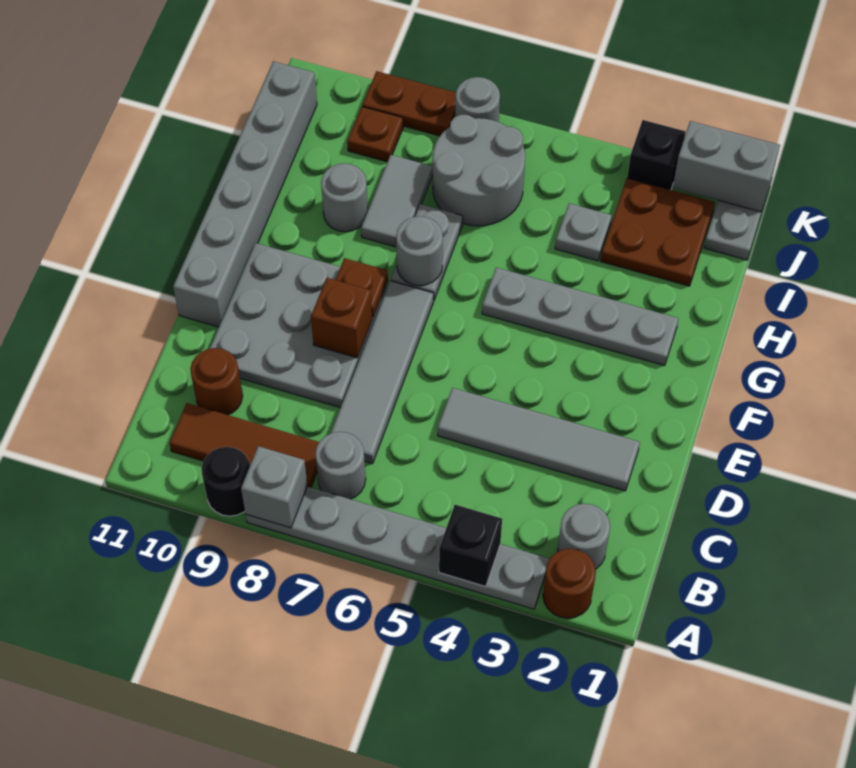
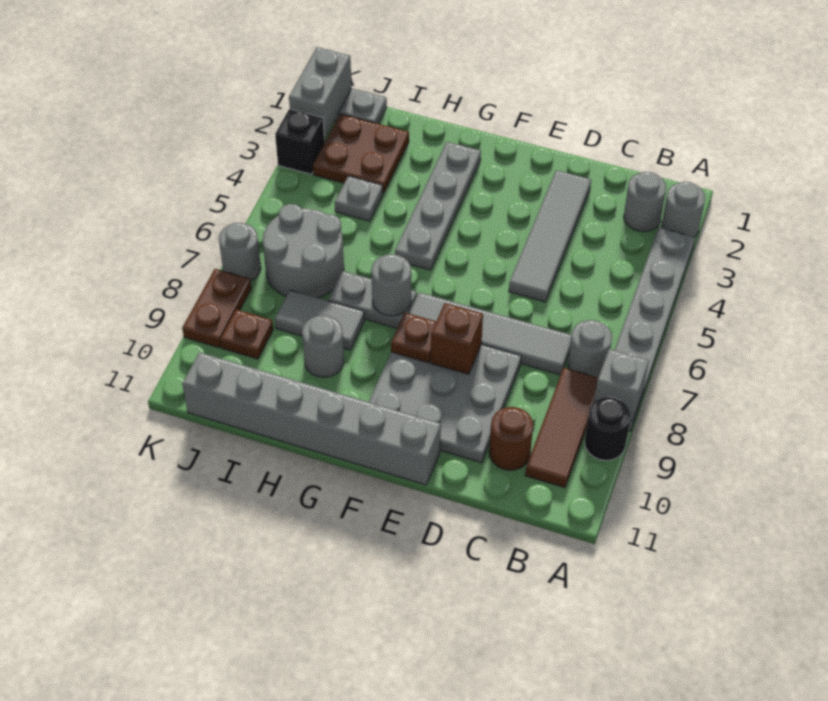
brown 1x1 round brick [543,549,596,618] -> grey 1x1 round brick [662,182,705,237]
black 1x1 brick [439,505,502,587] -> none

